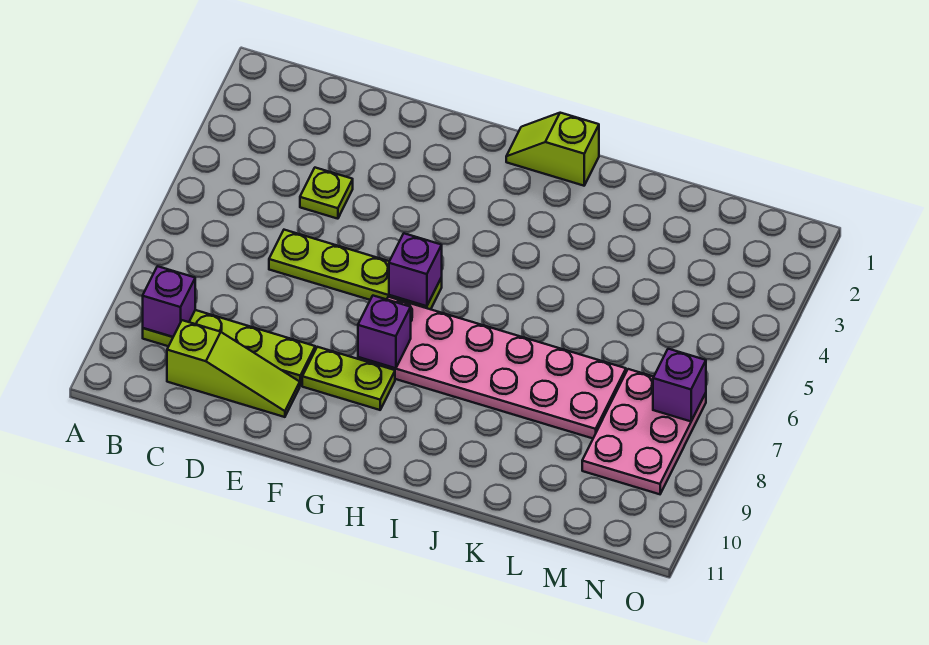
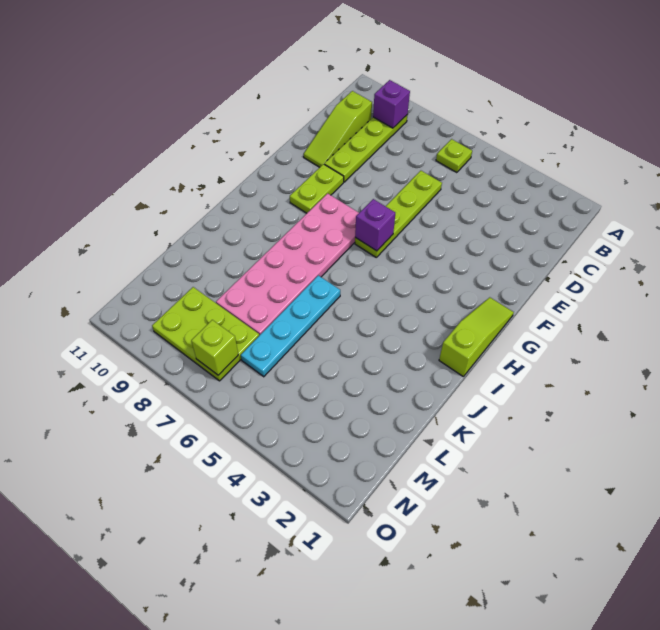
lime 1x1 plate [300,168,353,219] -> lime 1x1 plate moved to [436,139,472,173]
purple 1x1 brick [358,296,411,368] -> none
lime 1x2 slope [506,113,599,186] -> lime 1x3 slope [439,297,514,377]
none -> cyan 1x4 plate [241,275,340,377]
pink 2x3 plate [582,369,706,494] -> lime 2x3 plate [152,287,259,381]
purple 1x1 brick [653,349,706,421] -> lime 1x1 brick [191,320,238,375]

